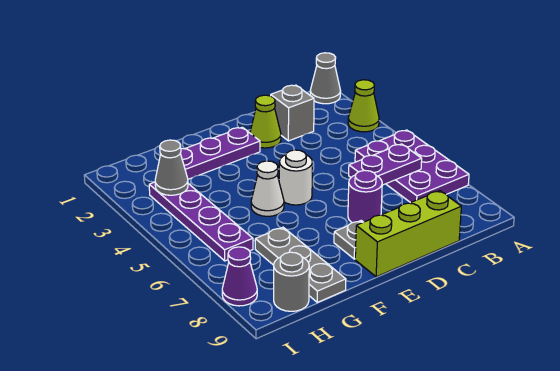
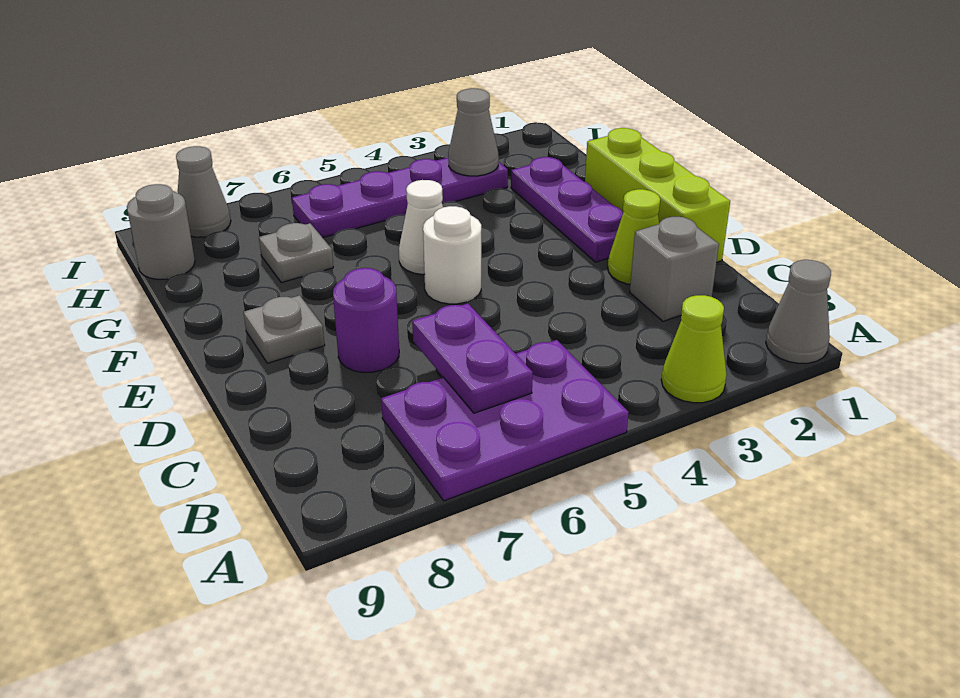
lime 1x3 brick [355,191,461,277] -> lime 1x3 brick moved to [585,128,730,263]
grey 1x3 plate [255,227,346,302] -> grey 1x1 plate [259,223,333,283]
purple 1x1 cone [222,247,257,306] -> grey 1x1 cone [176,146,231,237]

